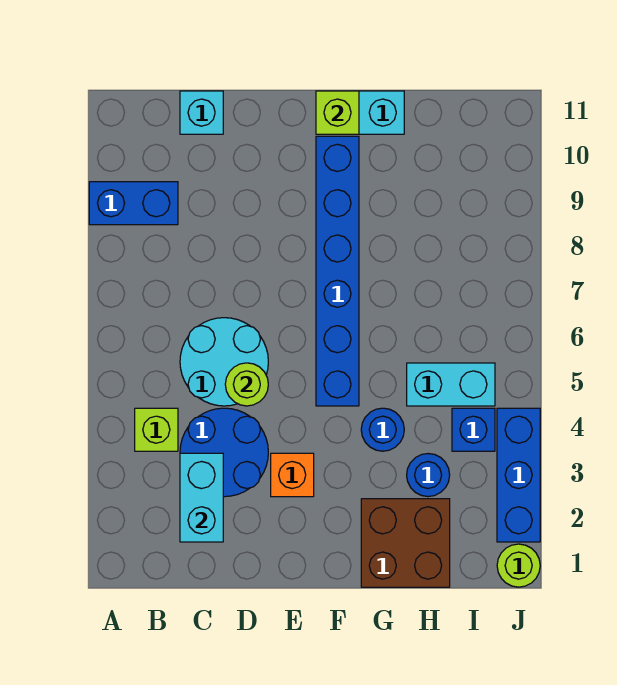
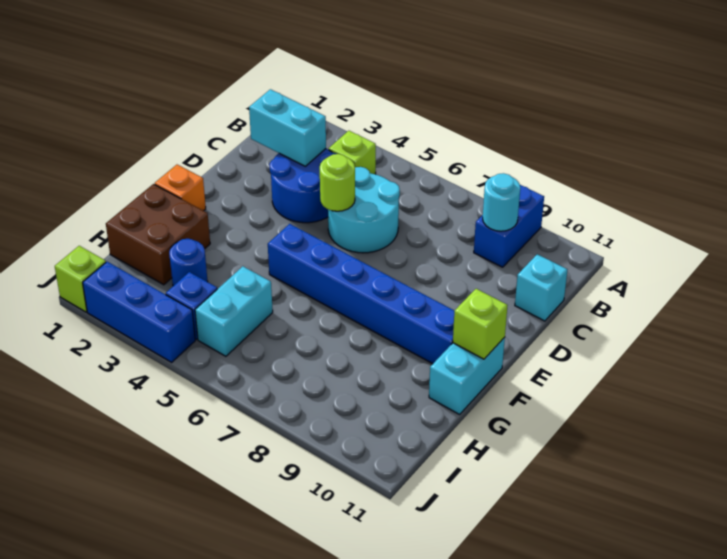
none -> cyan 1x1 round brick [483,173,520,231]
orange 1x1 brick [271,453,314,497] -> orange 1x1 brick moved to [155,165,206,211]
blue 1x1 round brick [361,408,404,451] -> none
lime 1x1 round brick [497,544,540,587] -> lime 1x1 brick [55,246,106,312]

